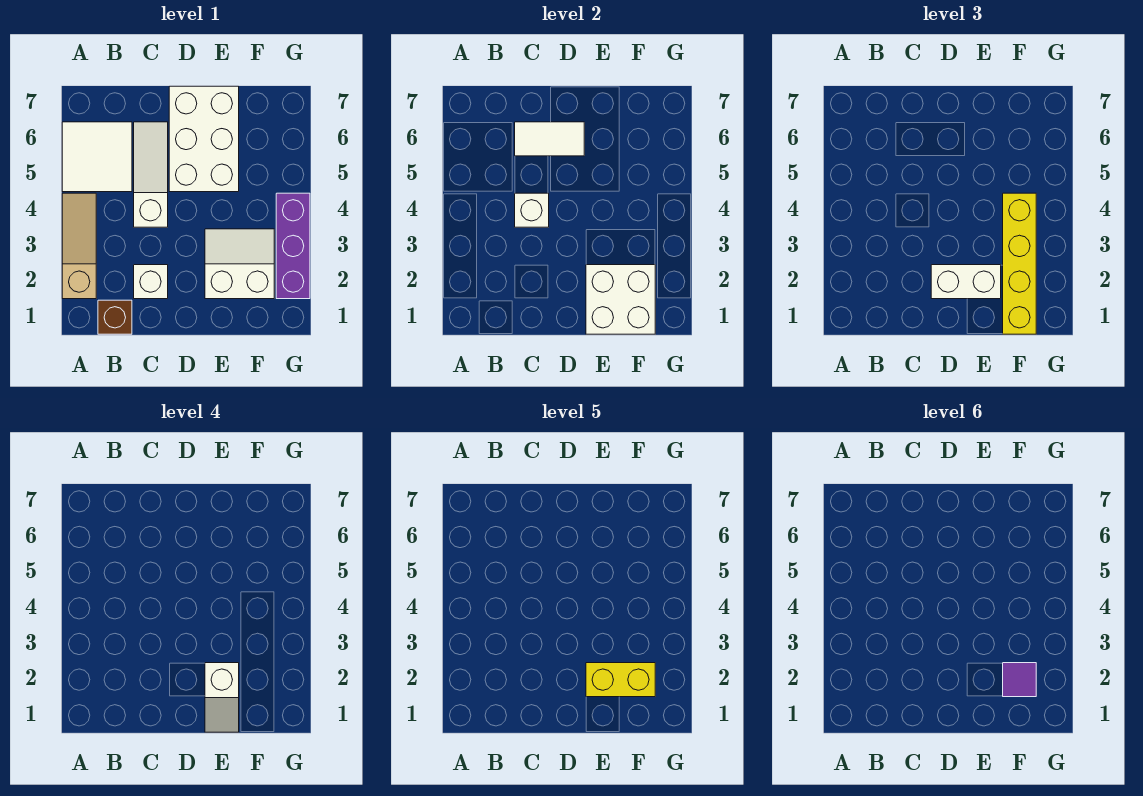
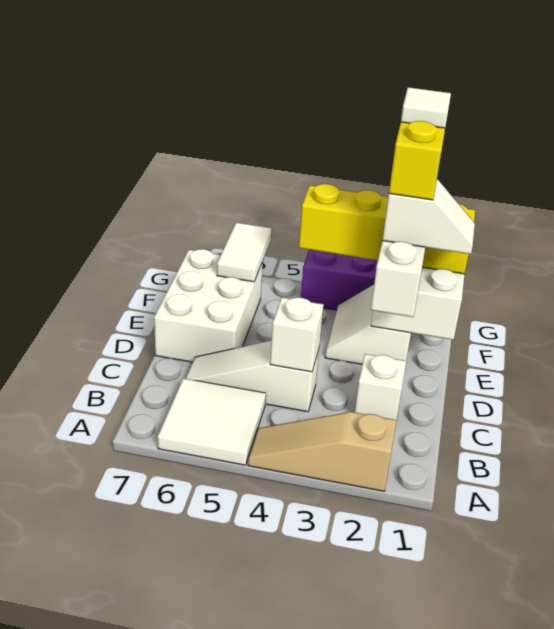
brown 1x1 brick [98,300,132,334] -> none
white 1x2 tile [515,122,584,156] -> white 1x2 tile moved to [217,223,271,282]
white 2x3 brick [169,86,239,192] -> white 2x3 brick turned to [154,249,263,362]
purple 1x1 tile [1003,663,1036,697] -> white 1x1 tile [401,87,451,128]

